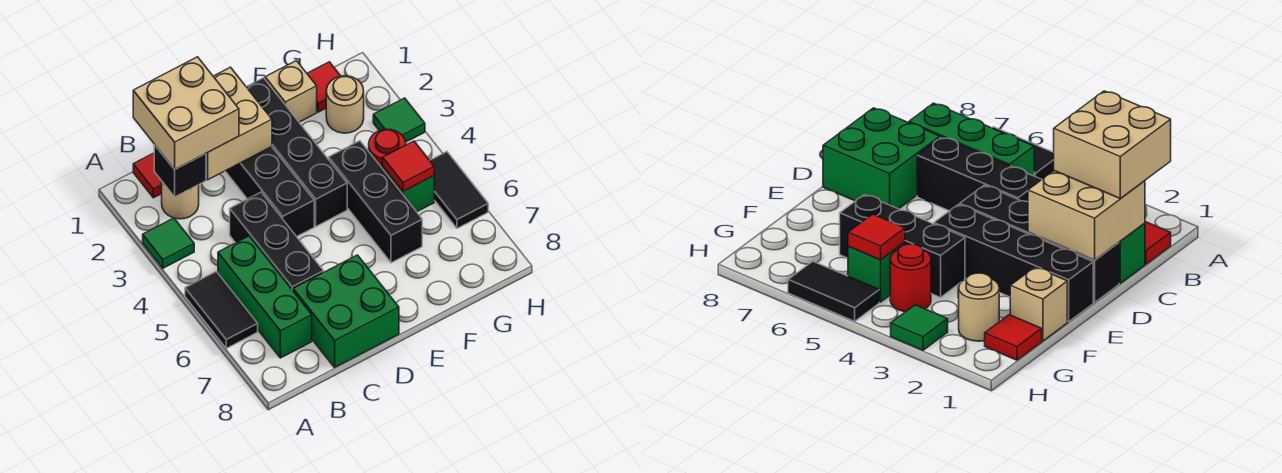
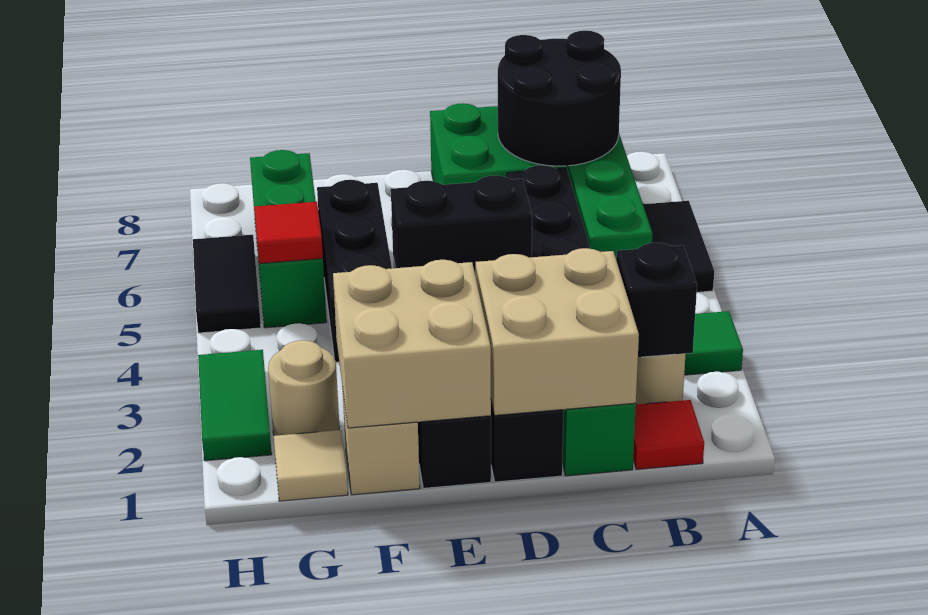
tan 2x2 brick [133,57,239,169] -> tan 2x2 brick moved to [333,260,491,428]
none -> black 2x2 round brick [498,31,621,166]
none -> black 1x2 brick [391,175,532,277]
red 1x1 tile [307,62,340,112] -> tan 1x1 tile [274,430,348,501]
red 1x1 round brick [369,129,406,169] -> none
green 1x1 brick [383,167,434,212] -> green 1x3 brick [250,150,327,328]
green 1x1 tile [373,98,425,142] -> green 1x2 tile [198,350,272,461]

